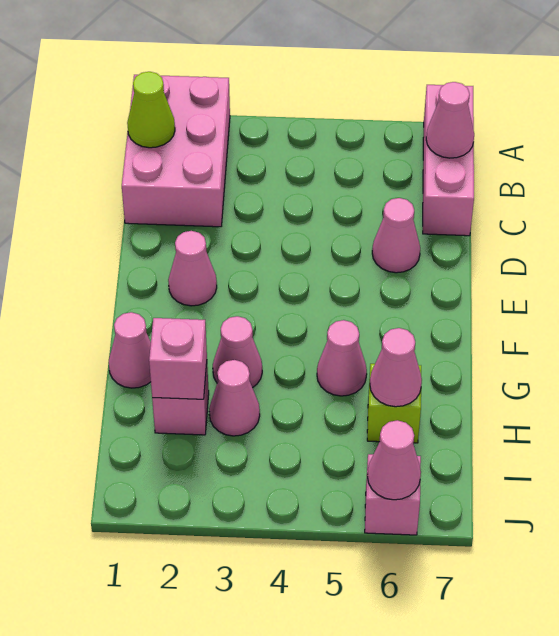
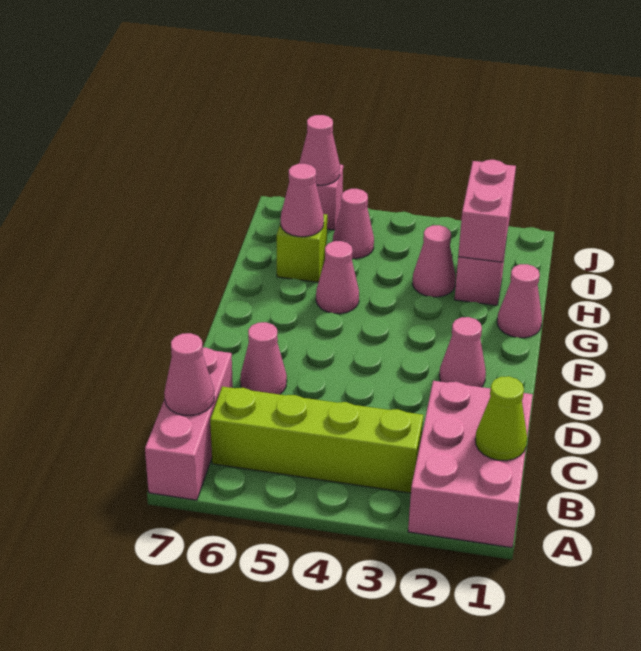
none -> lime 1x4 brick [210,387,423,493]
pink 1x1 cone [213,316,262,388] -> pink 1x1 cone moved to [333,189,374,259]
pink 1x1 brick [149,318,207,399] -> pink 1x2 brick [458,160,516,262]

